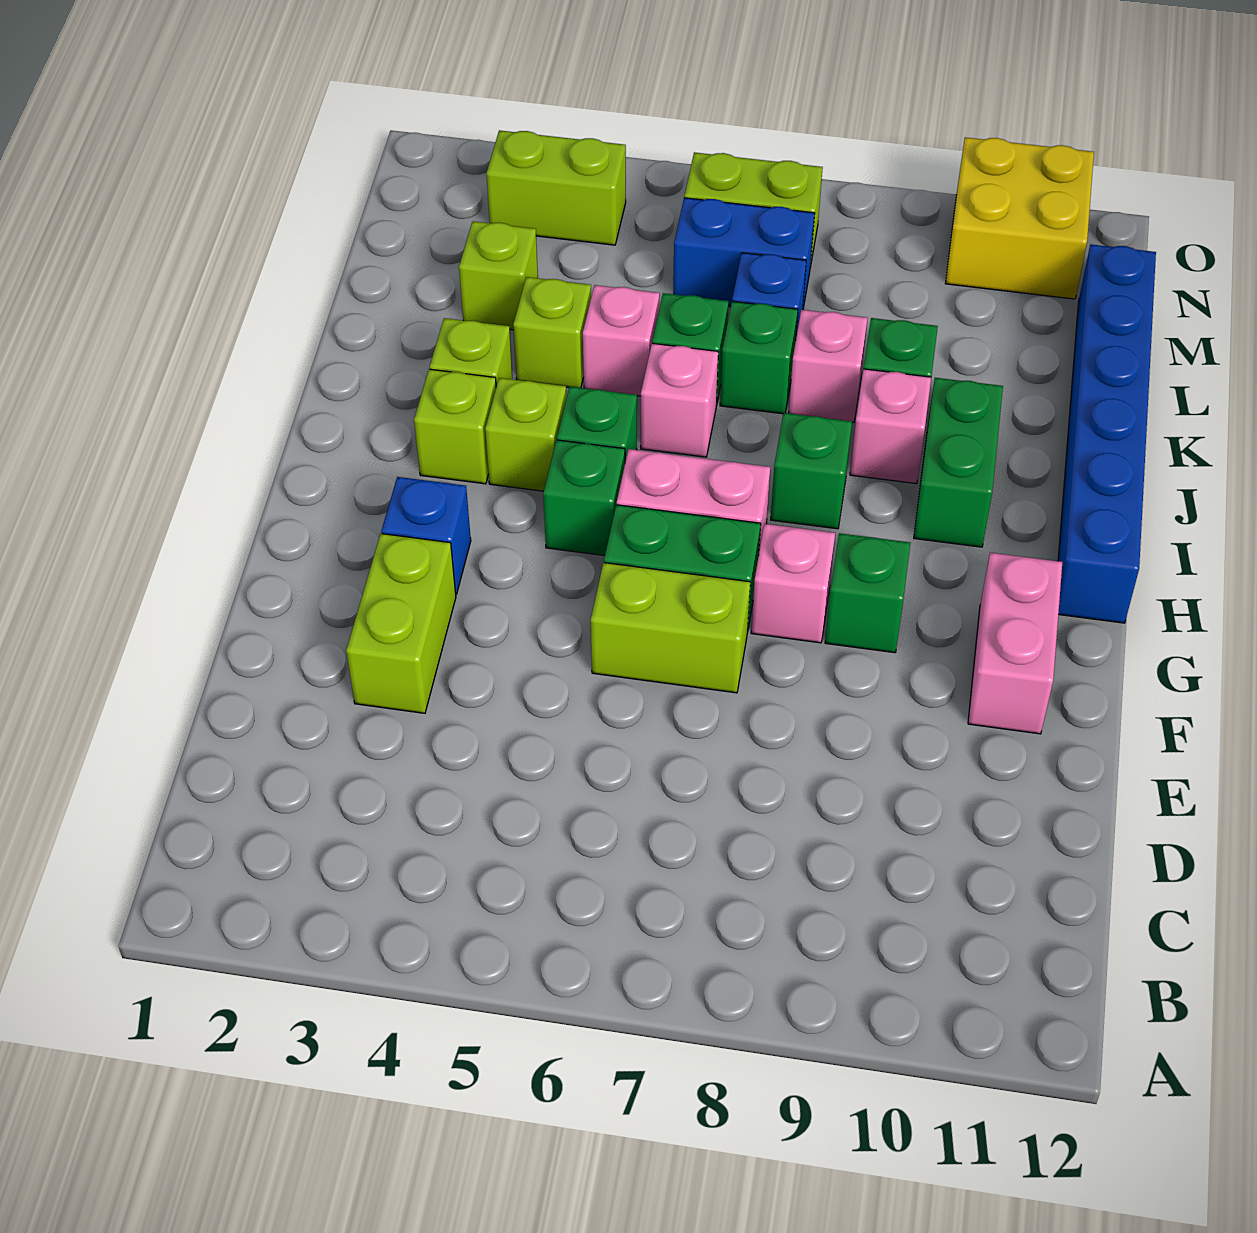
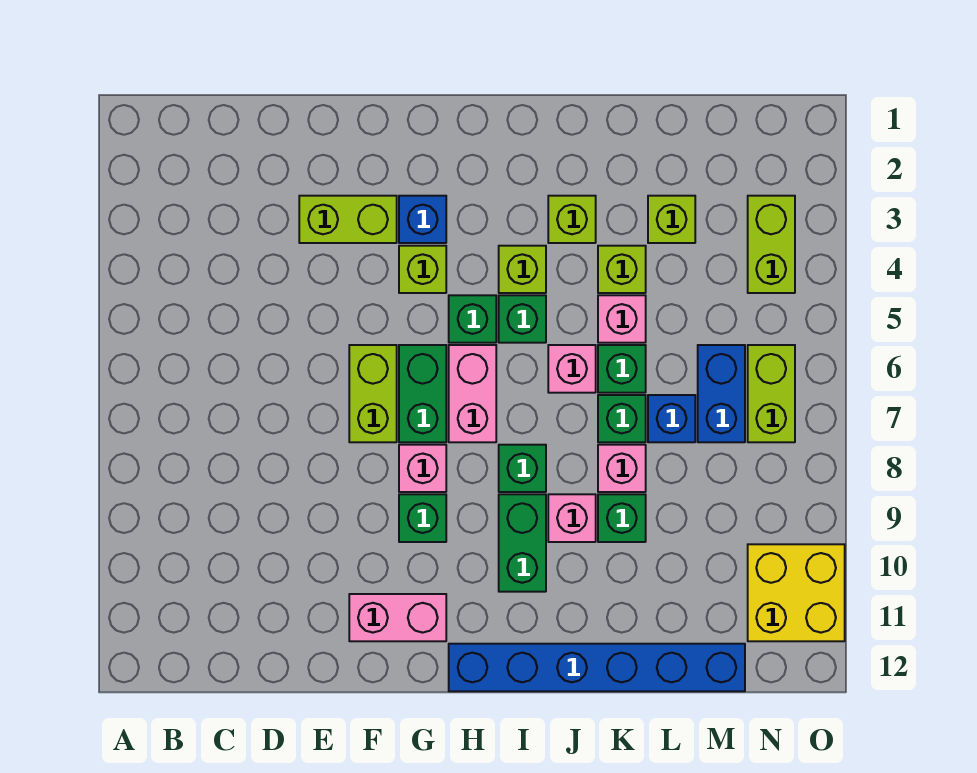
lime 1x1 brick [414,369,496,484] -> lime 1x1 brick moved to [399,246,446,293]
green 1x2 brick [914,378,1003,547] -> green 1x2 brick turned to [499,494,546,592]

